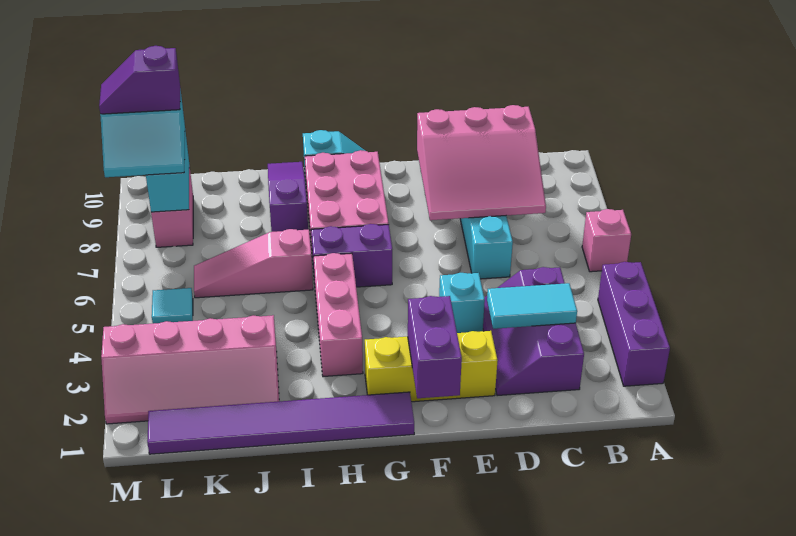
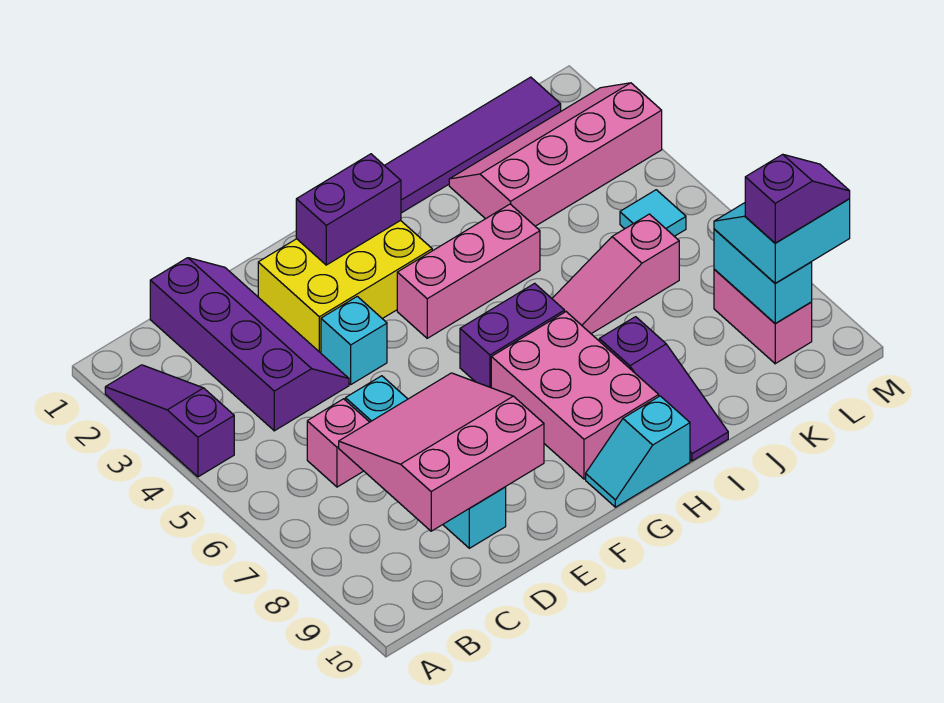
purple 1x3 brick [598,262,670,386] -> purple 1x3 slope [105,365,234,477]
pink 1x1 brick [582,209,631,272] -> pink 1x1 brick moved to [307,399,369,487]
purple 2x3 slope [483,267,584,396] -> purple 2x4 slope [150,258,349,431]
cyan 1x2 tile [487,283,577,329] -> none
yellow 1x3 brick [365,331,498,402] -> yellow 2x3 brick [258,220,432,353]
purple 1x2 brick [408,296,462,398] -> purple 1x2 brick turned to [296,154,401,265]
pink 1x3 brick [314,253,363,377] -> pink 1x3 brick turned to [397,204,540,338]
pink 1x3 slope [194,229,313,298] -> pink 1x3 slope turned to [552,214,679,334]

